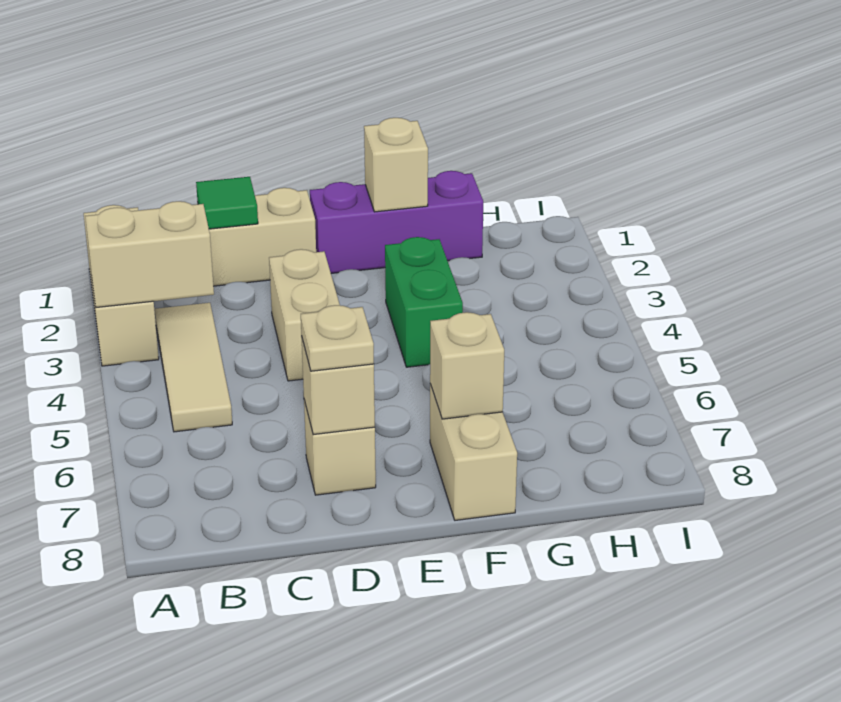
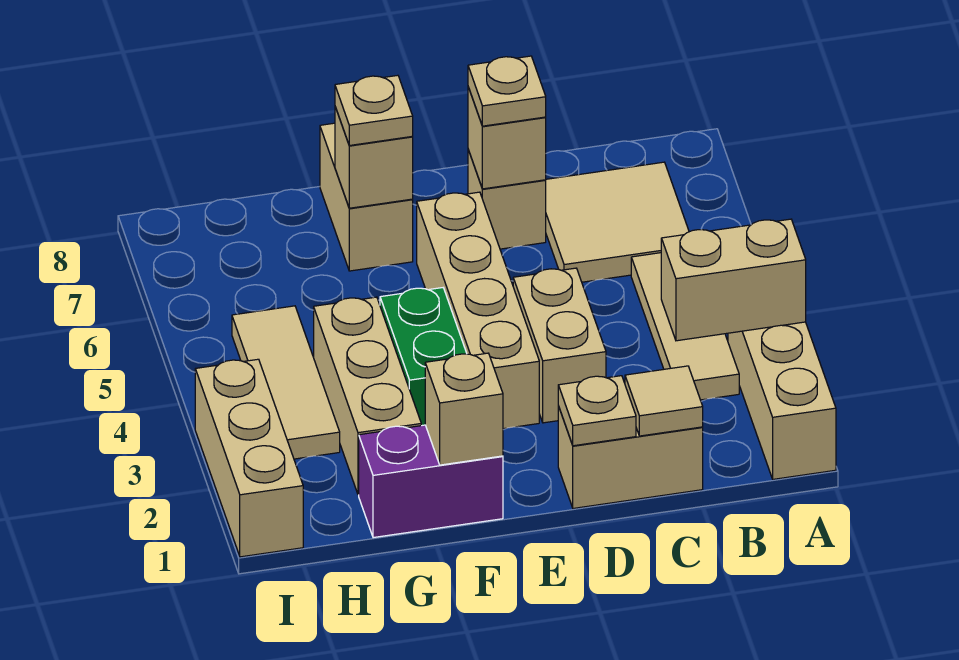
none -> tan 2x2 tile [546,162,689,282]
green 1x1 tile [196,177,258,229] -> tan 1x1 tile [625,366,703,436]
none -> tan 1x1 plate [558,376,636,446]
purple 1x3 brick [310,171,483,273] -> purple 1x2 brick [359,425,503,538]
none -> tan 1x4 brick [417,192,539,429]
none -> tan 1x1 plate [335,75,413,146]
none -> tan 1x3 brick [314,297,421,495]
none -> tan 1x3 tile [232,306,340,459]
none -> tan 1x3 brick [195,359,303,557]

